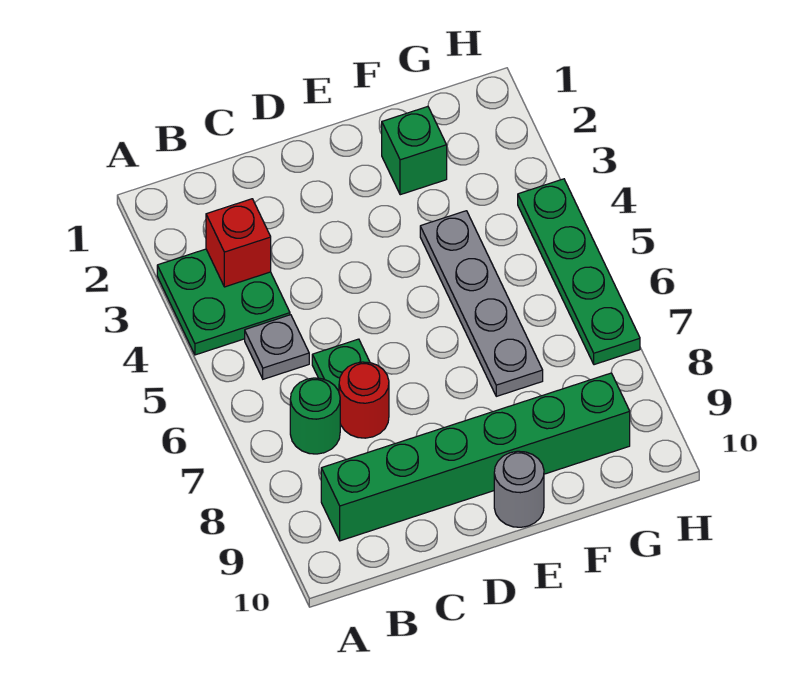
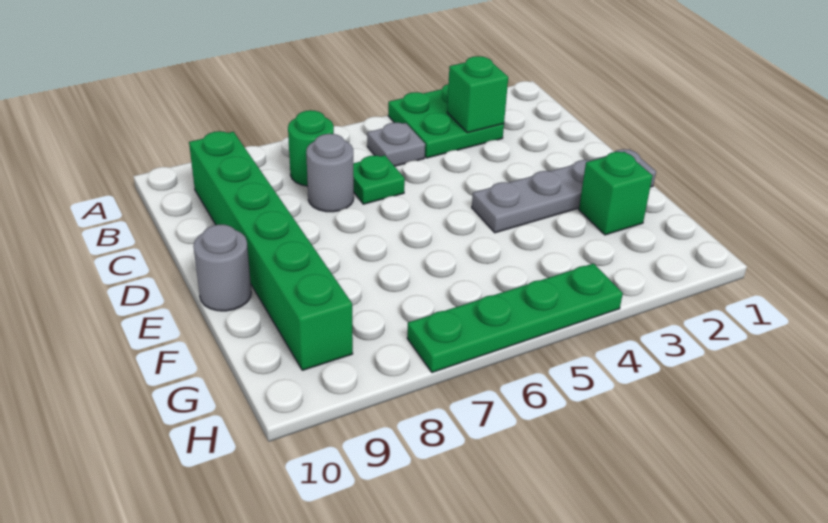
red 1x1 brick [206,199,271,287] -> green 1x1 brick [447,56,508,133]
red 1x1 round brick [339,362,389,438] -> grey 1x1 round brick [306,134,354,212]
grey 1x4 plate [420,211,543,396] -> grey 1x4 plate moved to [472,149,656,233]

